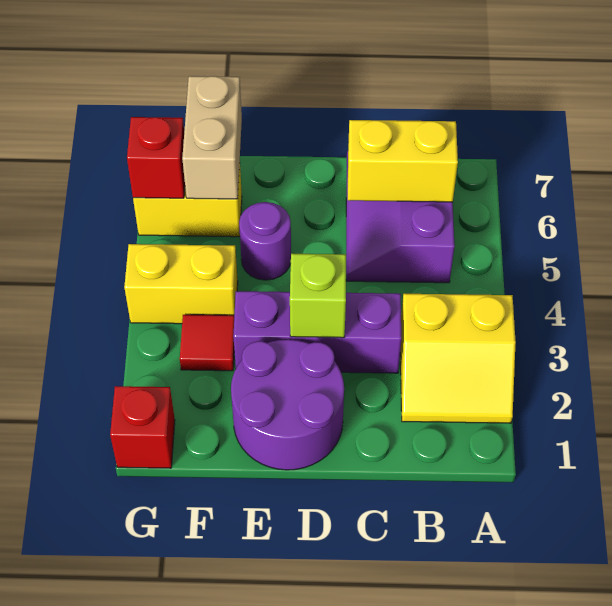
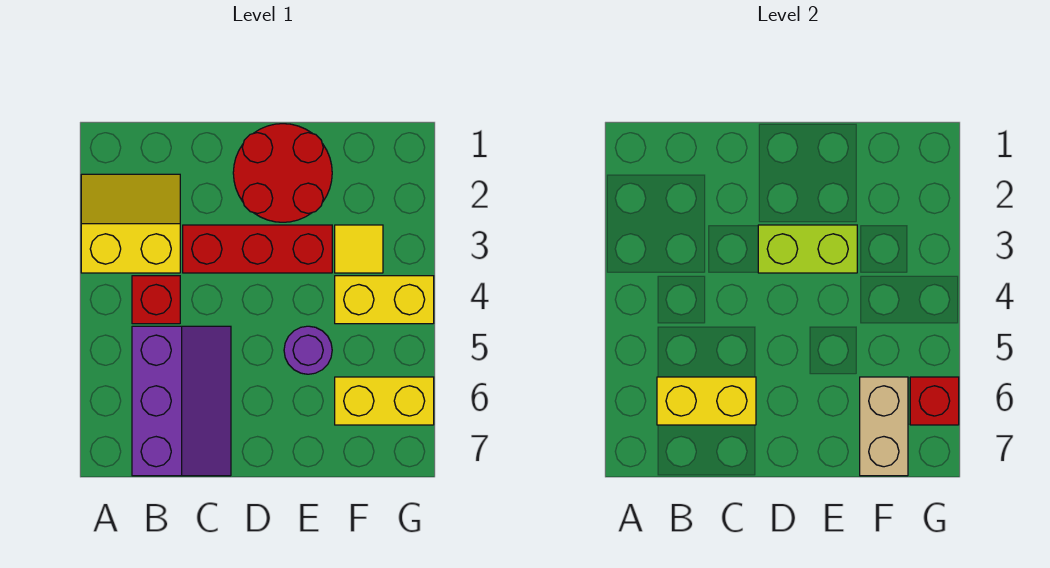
purple 1x3 brick [233,291,401,373] -> red 1x3 brick [183,225,332,273]
purple 2x2 round brick [231,339,344,470] -> red 2x2 round brick [233,124,332,222]
lime 1x1 brick [290,254,346,338] -> lime 1x2 brick [758,225,857,273]
red 1x1 tile [180,315,234,371] -> yellow 1x1 tile [335,225,383,273]
red 1x1 brick [110,386,175,468] -> red 1x1 brick moved to [132,276,180,324]

